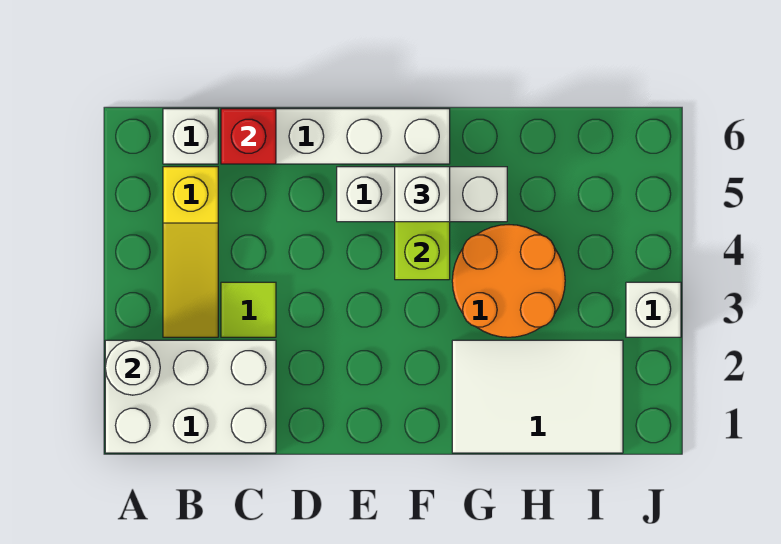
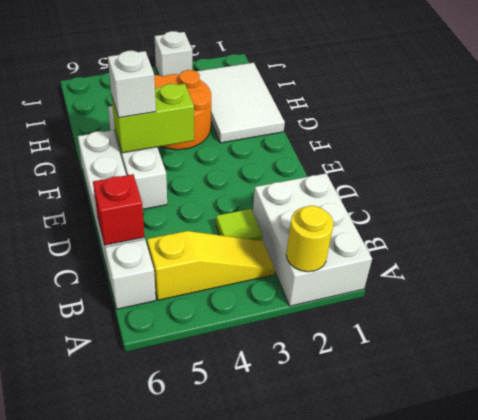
white 1x1 round brick [105,340,160,395] -> yellow 1x1 round brick [286,206,333,272]

